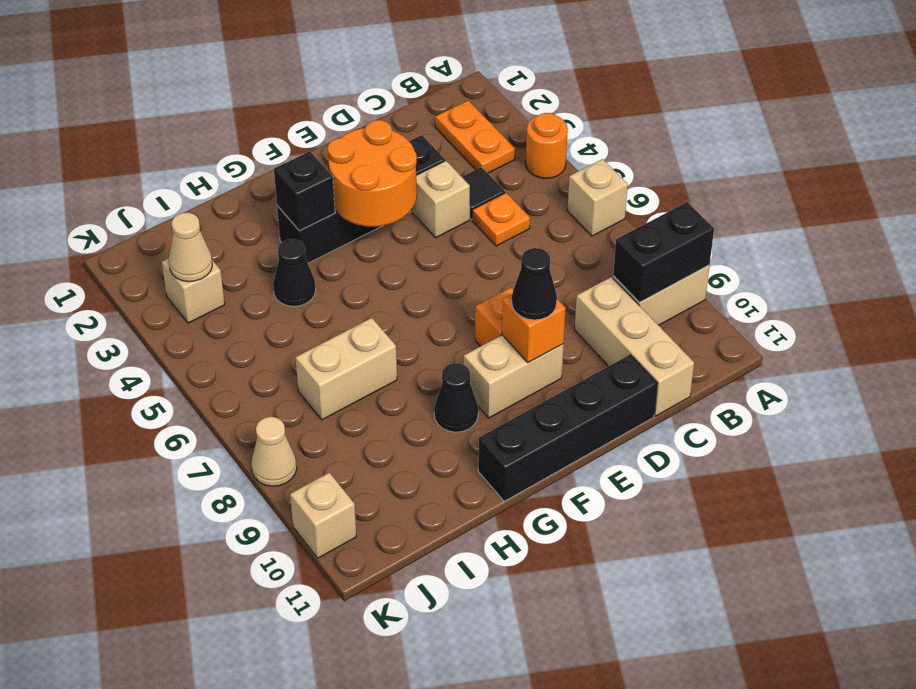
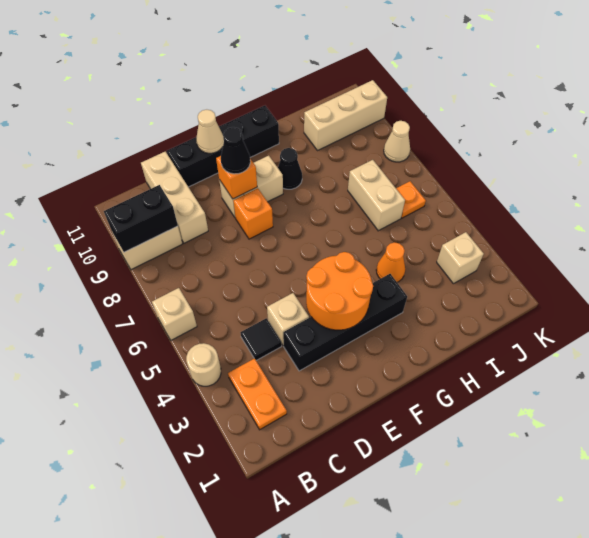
orange 1x1 round brick [526,113,568,179] -> tan 1x1 round brick [186,343,221,386]
orange 1x1 plate [472,193,530,246] -> orange 1x1 plate moved to [396,181,426,218]
black 1x1 brick [274,151,335,231] -> none
black 1x1 cone [273,239,316,306] -> orange 1x1 cone [376,242,405,282]
tan 1x2 brick [296,318,397,420] -> tan 1x2 brick turned to [348,160,405,231]
tan 1x1 cone [169,212,212,282] -> tan 1x1 cone moved to [196,110,224,153]
tan 1x1 brick [290,473,356,558] -> tan 1x3 brick [304,80,387,151]

